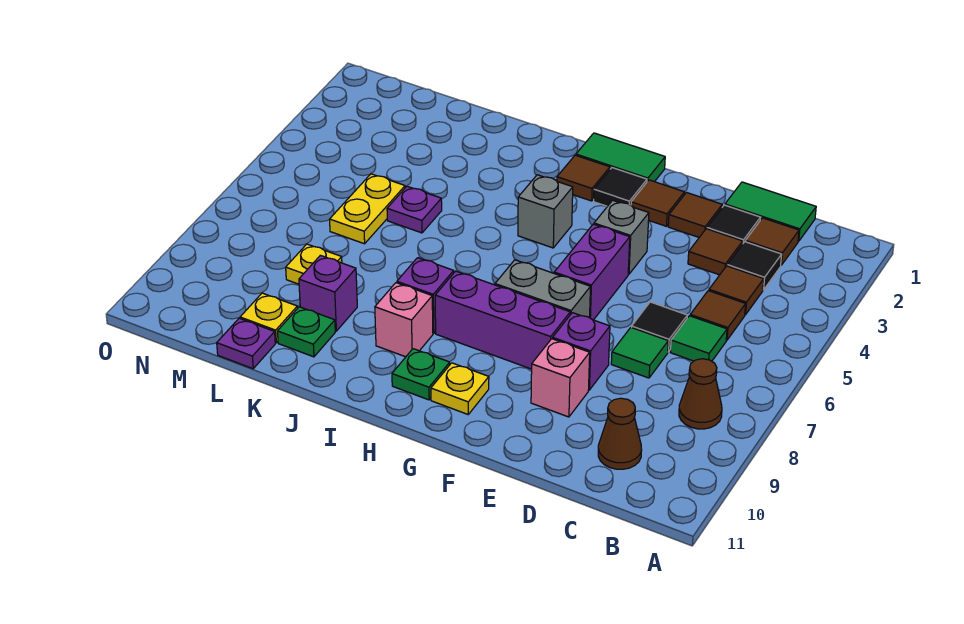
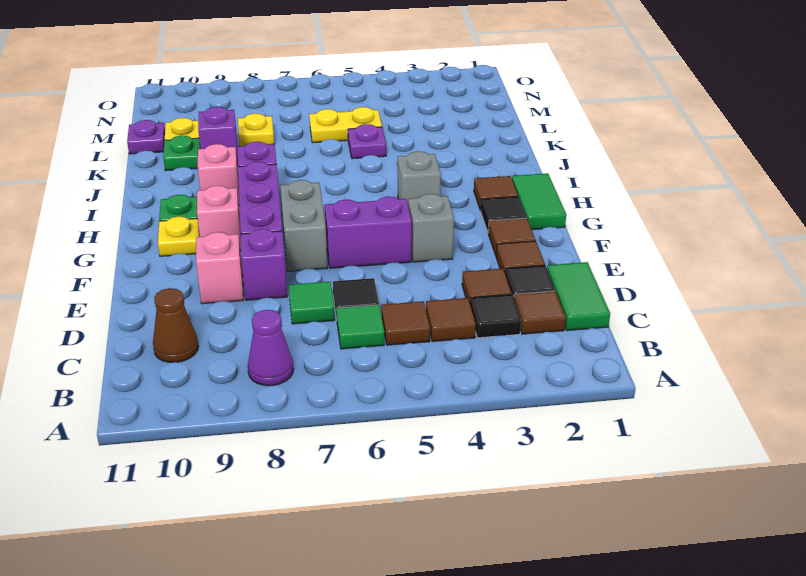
brown 1x1 cone [679,359,722,429] -> purple 1x1 cone [248,310,294,386]
none -> pink 1x1 brick [197,186,241,251]

